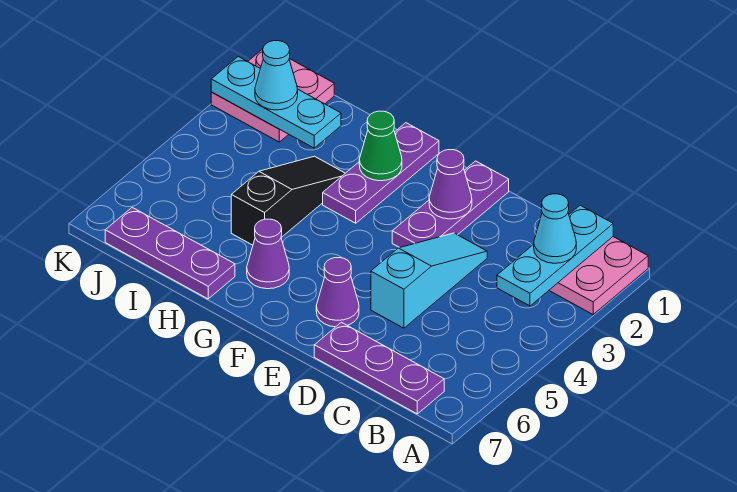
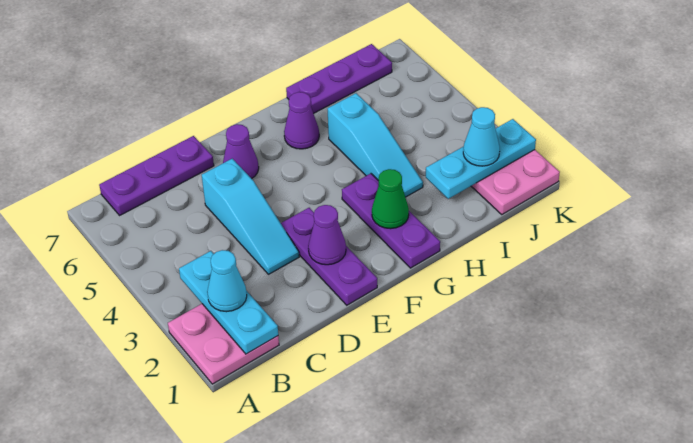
black 1x3 slope [231,156,345,245] -> cyan 1x3 slope [327,93,423,197]

